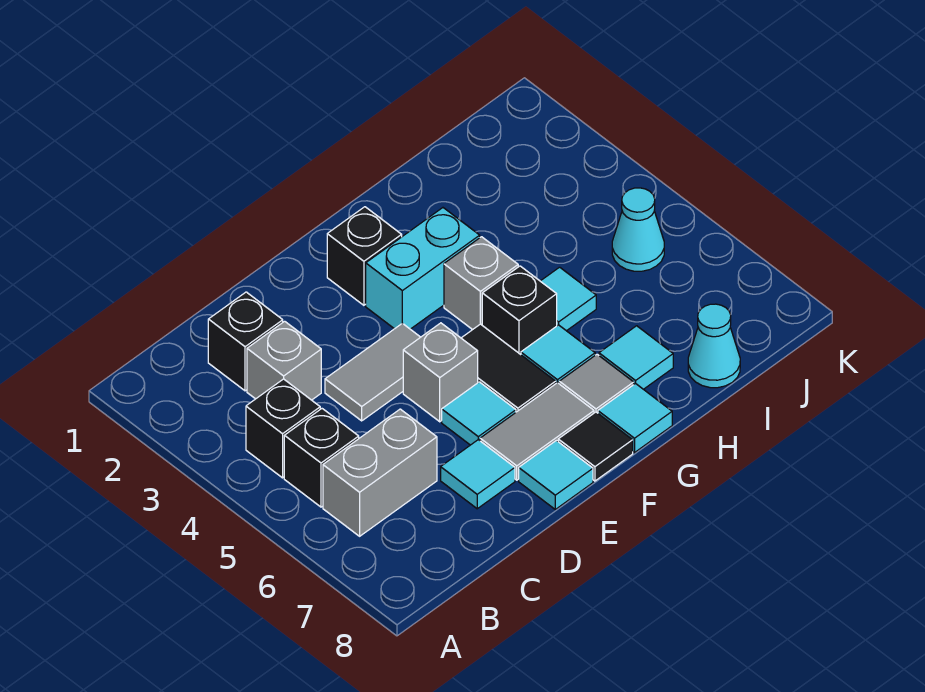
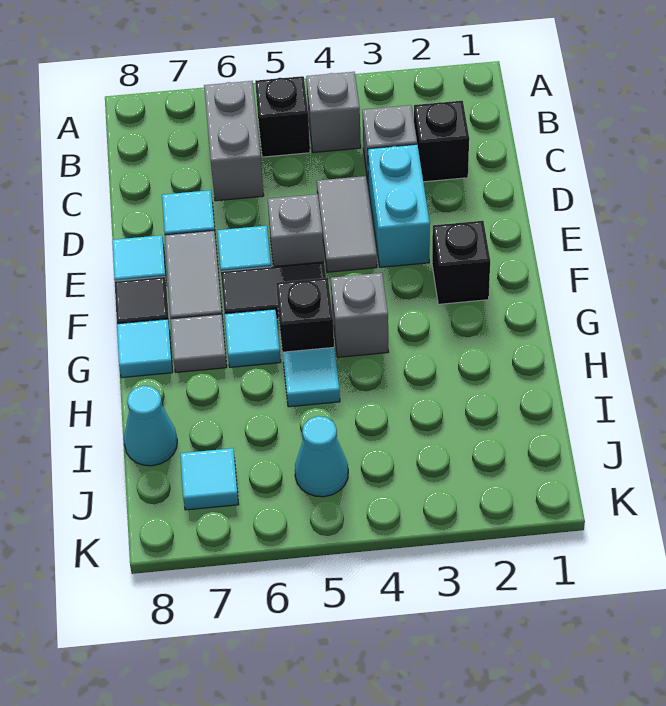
black 1x1 brick [246,379,320,478] -> grey 1x1 brick [306,72,361,153]
cyan 1x2 brick [366,208,480,329] -> cyan 1x2 brick moved to [368,144,430,267]
cyan 1x1 tile [599,326,673,389] -> cyan 1x1 tile moved to [180,448,239,510]

